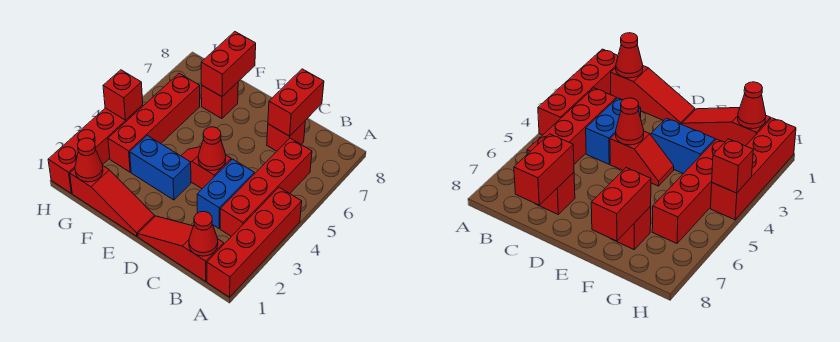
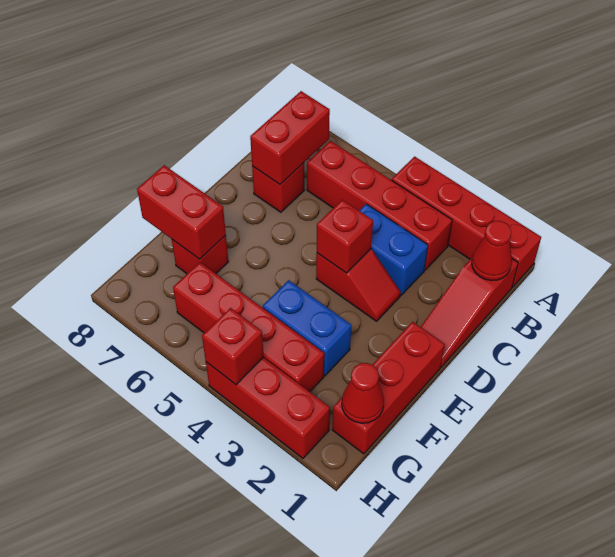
red 1x2 brick [268,69,324,136] -> red 1x2 brick turned to [250,91,330,184]
red 1x2 slope [181,147,231,189] -> red 1x2 slope turned to [316,249,401,321]
red 1x1 cone [198,127,226,171] -> red 1x1 brick [317,200,373,273]
red 1x3 slope [70,166,155,236] -> red 1x3 brick [332,322,445,454]
blue 1x2 brick [130,135,191,200] -> blue 1x2 brick turned to [263,280,351,376]
red 1x4 brick [48,105,143,193] -> red 1x3 brick [206,357,330,458]

